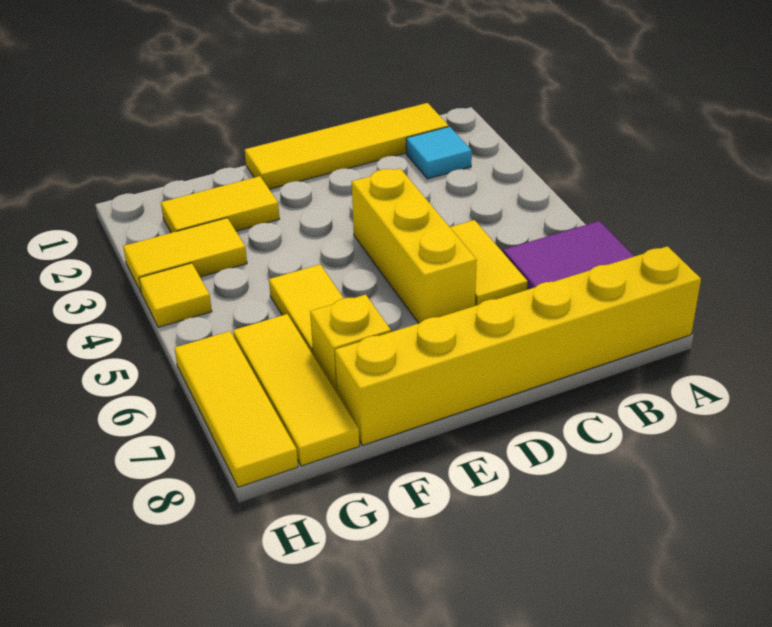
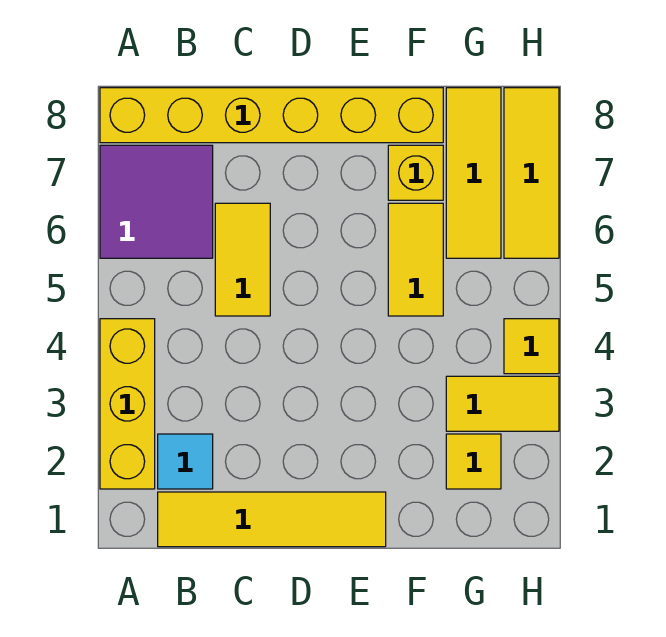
yellow 1x3 brick [352,168,477,323] -> yellow 1x3 brick moved to [100,319,155,489]
yellow 1x2 tile [161,176,279,233] -> yellow 1x1 tile [446,434,501,489]

